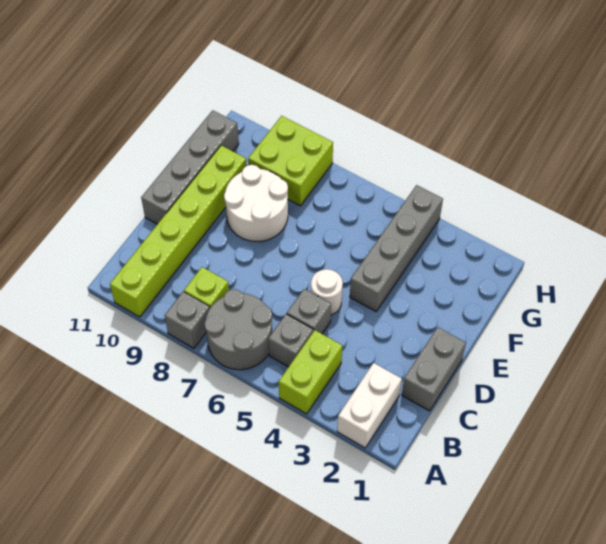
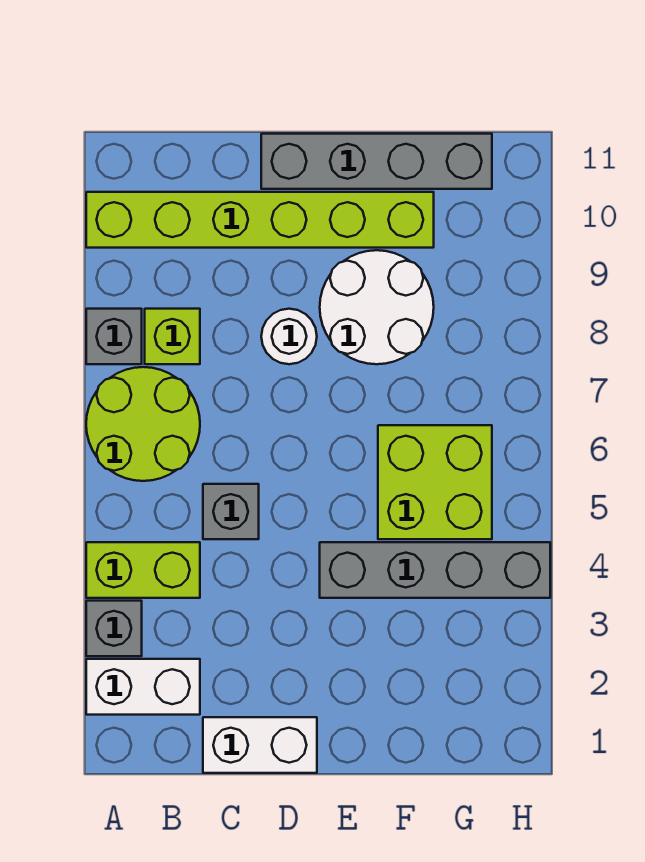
grey 2x2 round brick [204,289,272,370] -> lime 2x2 round brick [86,367,200,481]
grey 1x1 brick [268,314,313,367] -> grey 1x1 brick moved to [86,601,142,656]
grey 1x2 brick [402,327,466,411] -> white 1x2 brick [203,717,317,773]
white 1x1 round brick [311,269,343,315] -> white 1x1 round brick moved to [261,309,317,364]
lime 2x2 brick [248,116,333,206] -> lime 2x2 brick moved to [378,425,492,539]

